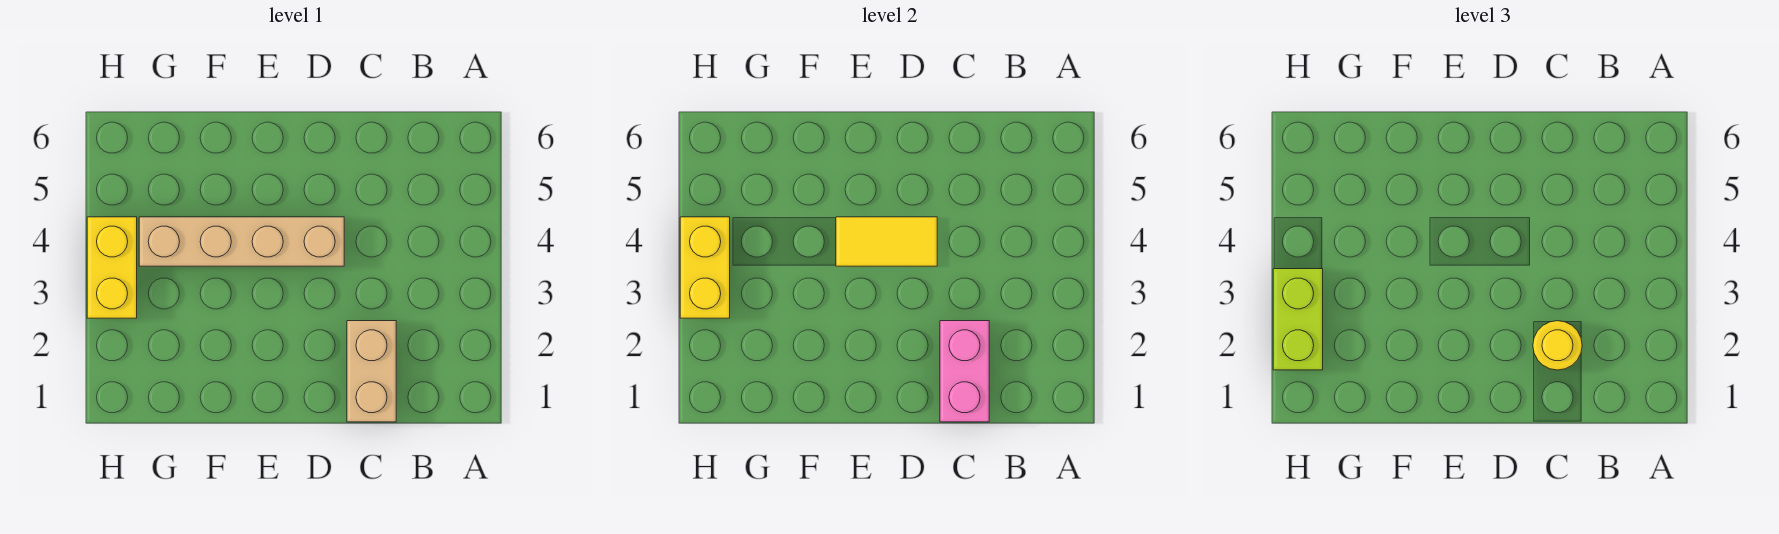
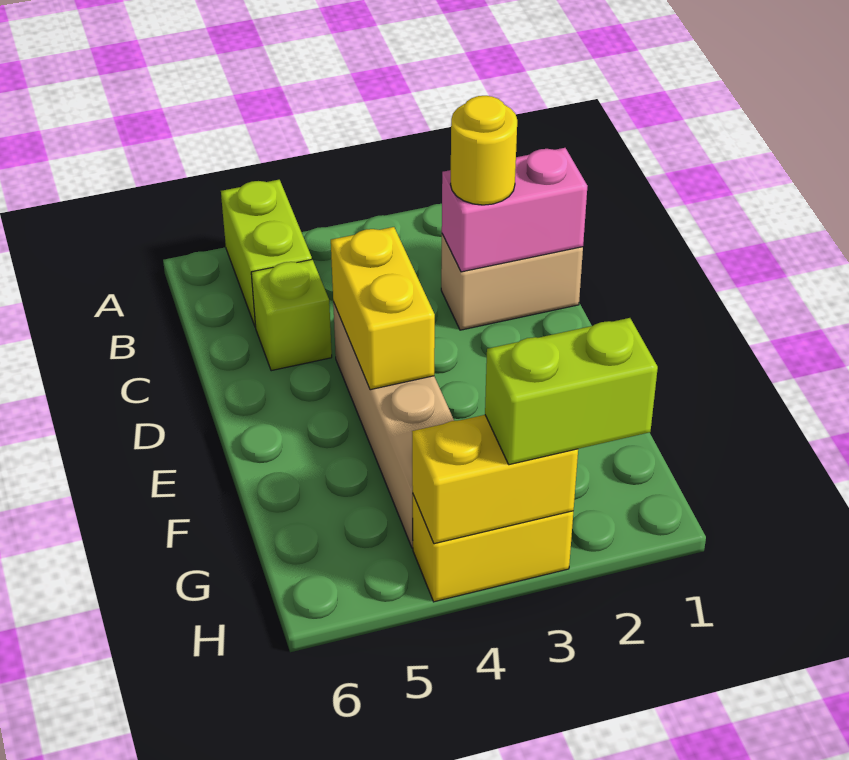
none -> lime 1x2 brick [221,180,312,327]
none -> lime 1x1 brick [251,259,332,371]
yellow 1x2 tile [836,217,937,266] -> yellow 1x2 brick [331,227,435,390]

